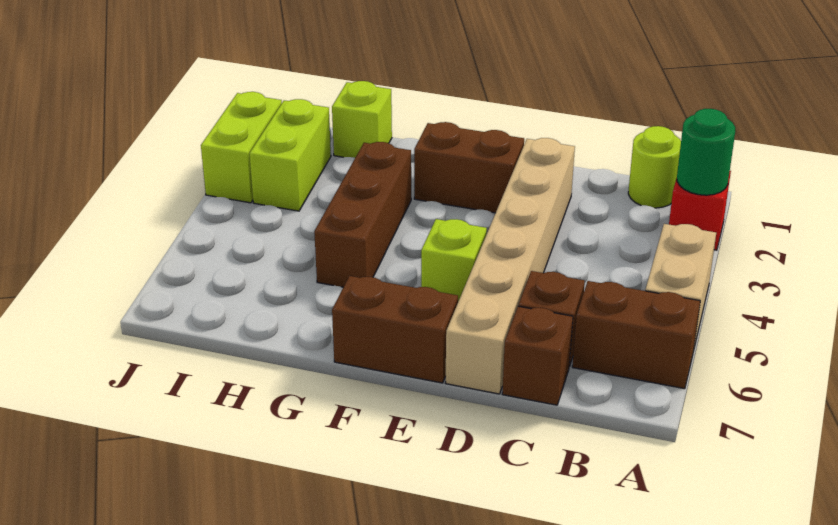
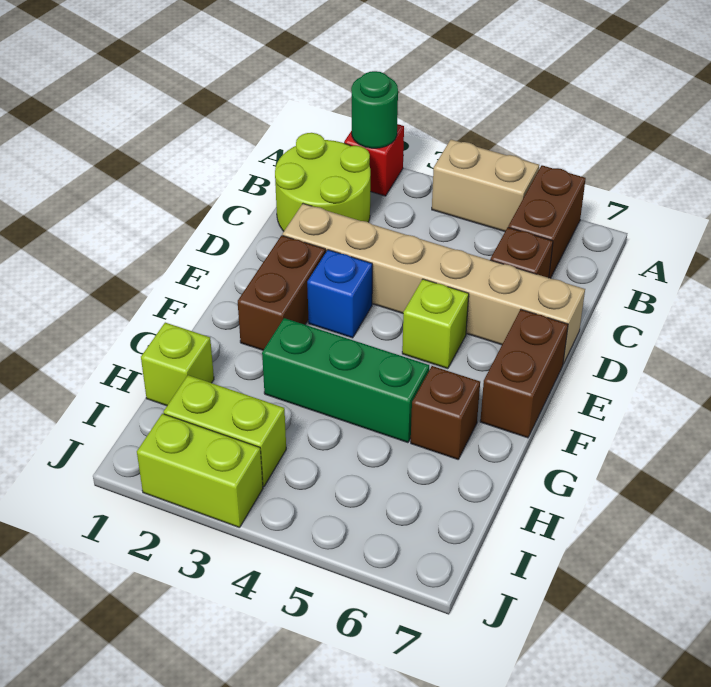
lime 1x1 round brick [628,126,681,208] -> lime 2x2 round brick [275,133,370,231]
brown 1x1 brick [502,306,573,405] -> brown 1x1 brick moved to [411,366,480,459]
none -> blue 1x1 brick [307,250,372,338]
brown 1x3 brick [314,142,411,287] -> green 1x3 brick [262,318,430,443]

